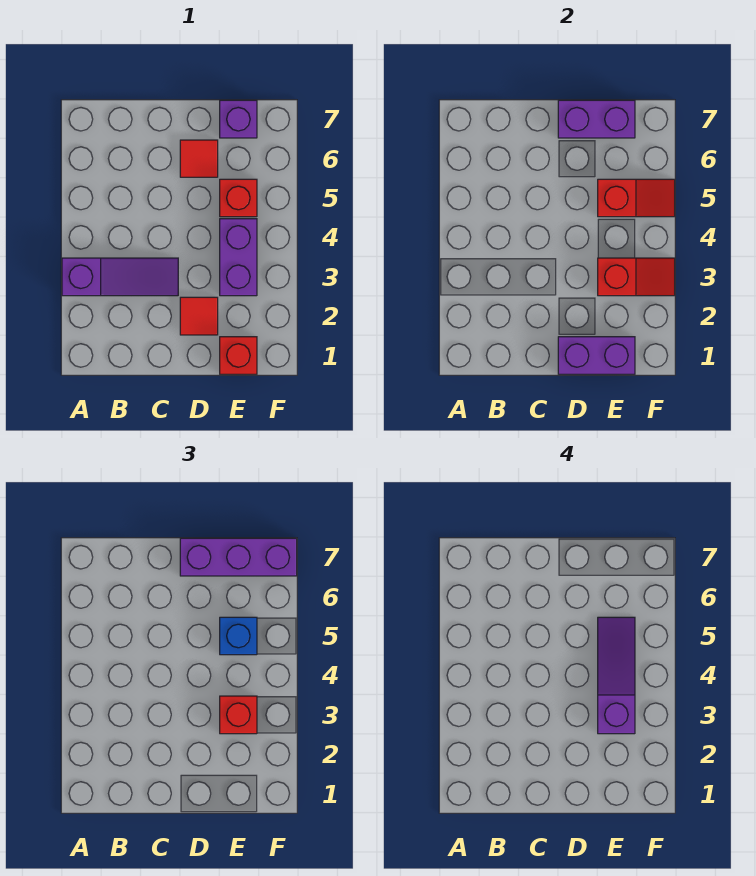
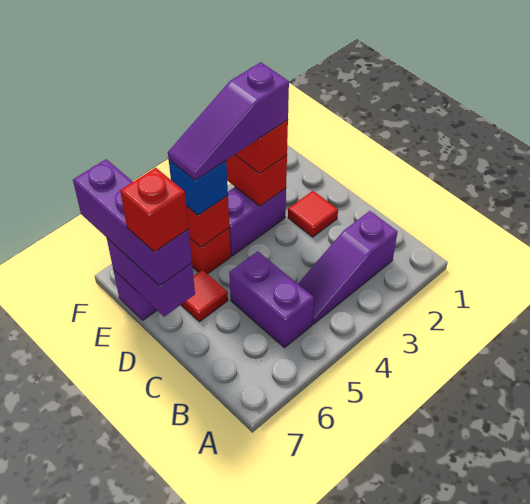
purple 1x3 slope [62,258,178,296] -> purple 1x3 slope turned to [298,211,398,324]
purple 1x2 brick [558,337,635,374] -> purple 1x2 brick moved to [229,251,314,348]
red 1x1 brick [220,337,257,374] -> red 1x1 brick moved to [120,168,189,252]

